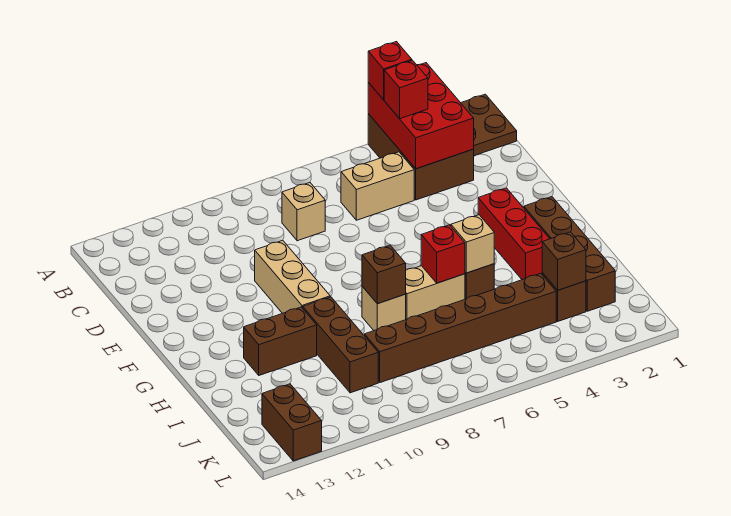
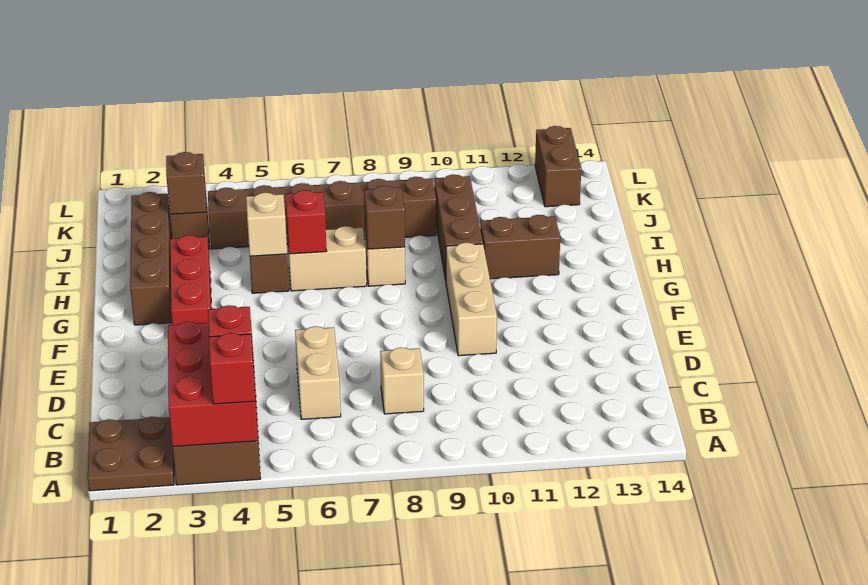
tan 1x2 brick [341,152,414,220] -> tan 1x2 brick turned to [295,326,341,419]

